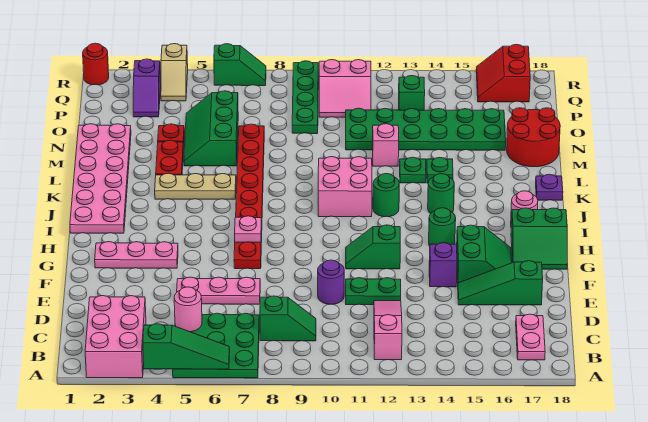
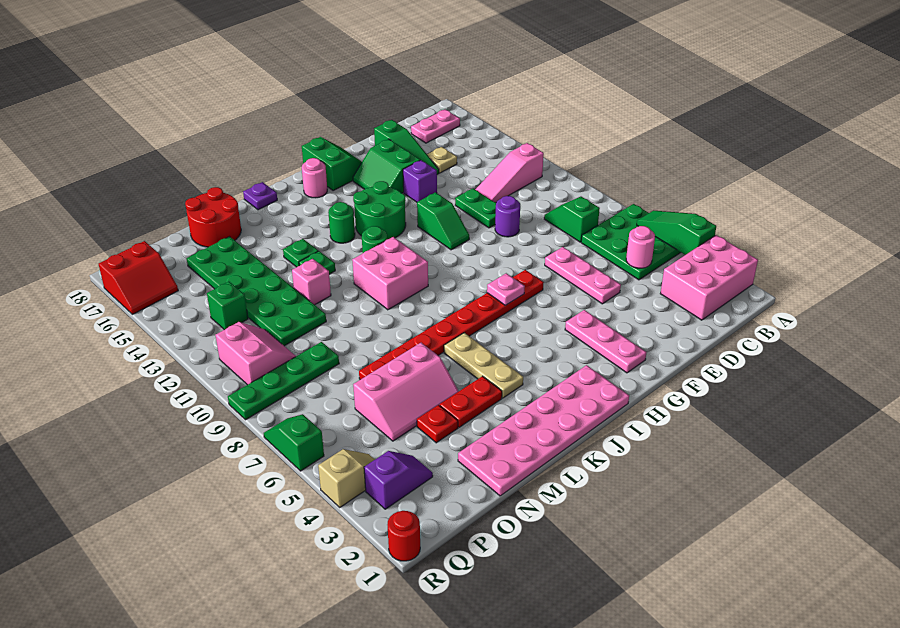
none -> tan 1x1 plate [427,147,457,173]
green 2x2 slope [457,225,512,283] -> green 2x2 slope turned to [353,139,420,193]
green 1x1 round brick [429,208,456,246] -> green 2x2 round brick [353,181,406,239]
green 2x3 slope [184,91,238,166] -> pink 2x3 slope [353,343,459,441]

